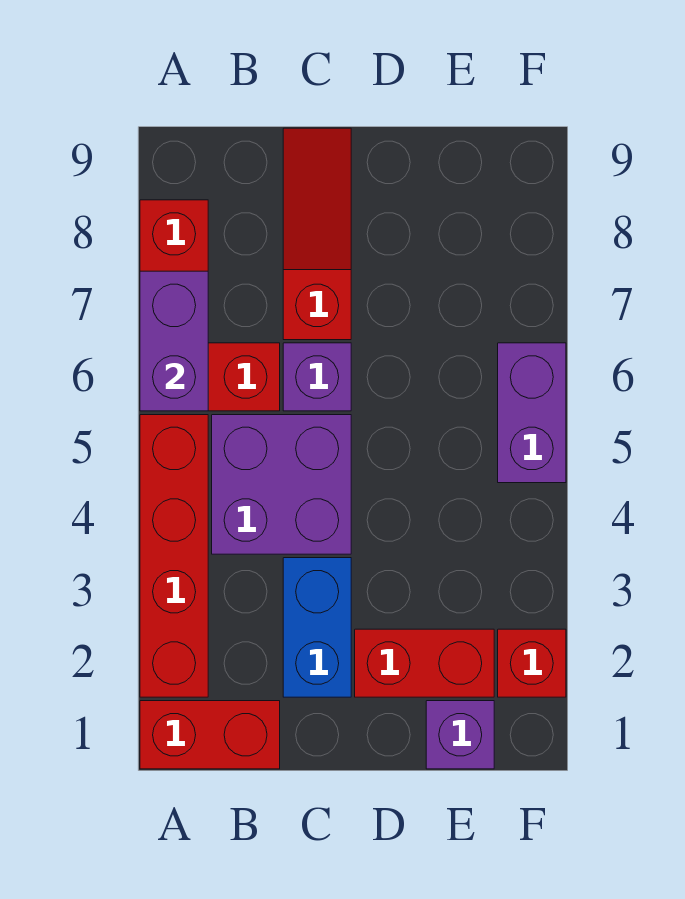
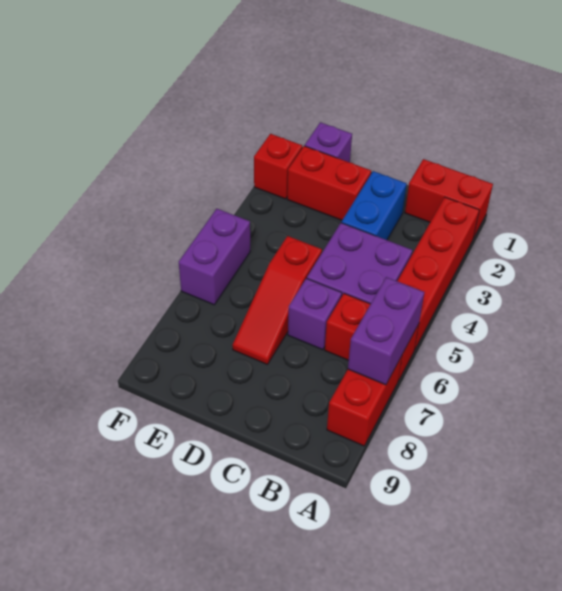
red 1x3 slope [283,128,351,340] -> red 1x3 slope moved to [232,236,322,365]

